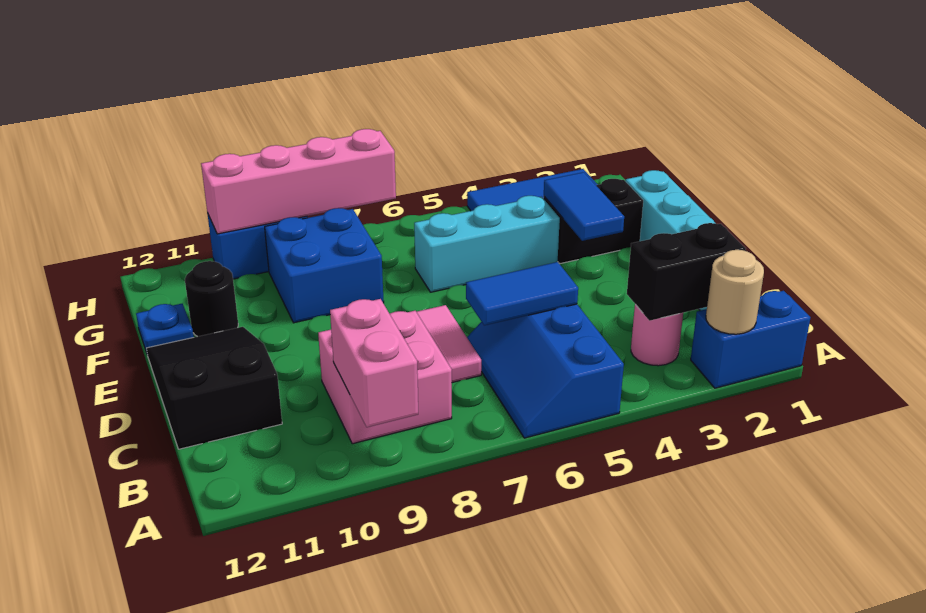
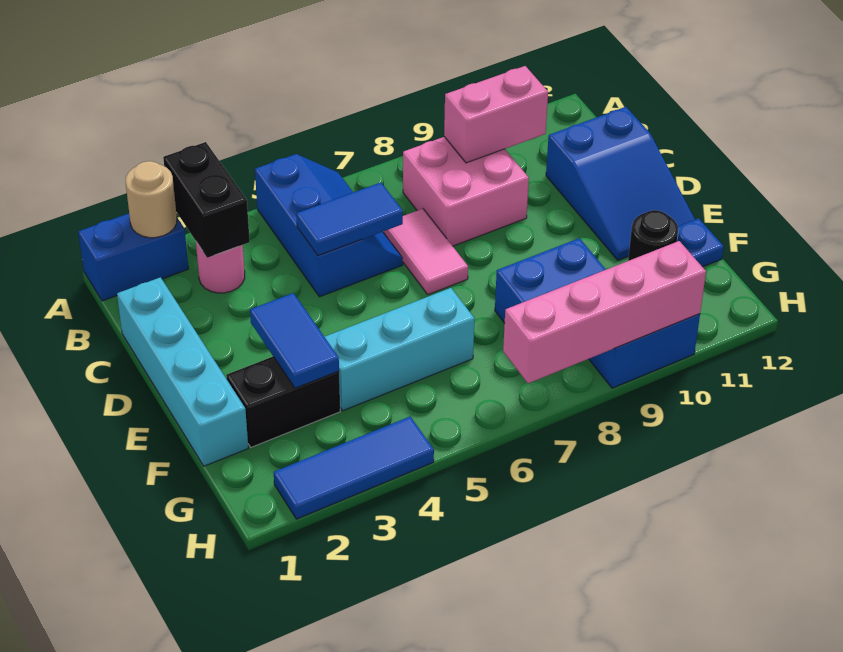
pink 1x2 brick [330,299,418,427] -> pink 1x2 brick turned to [444,66,548,163]
black 1x2 brick [627,223,746,321] -> black 1x2 brick turned to [163,142,250,258]
black 2x3 slope [146,327,282,449] -> blue 2x3 slope [546,107,695,260]

